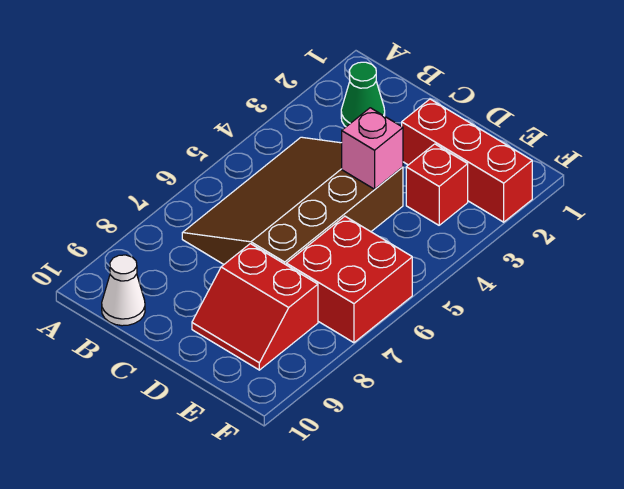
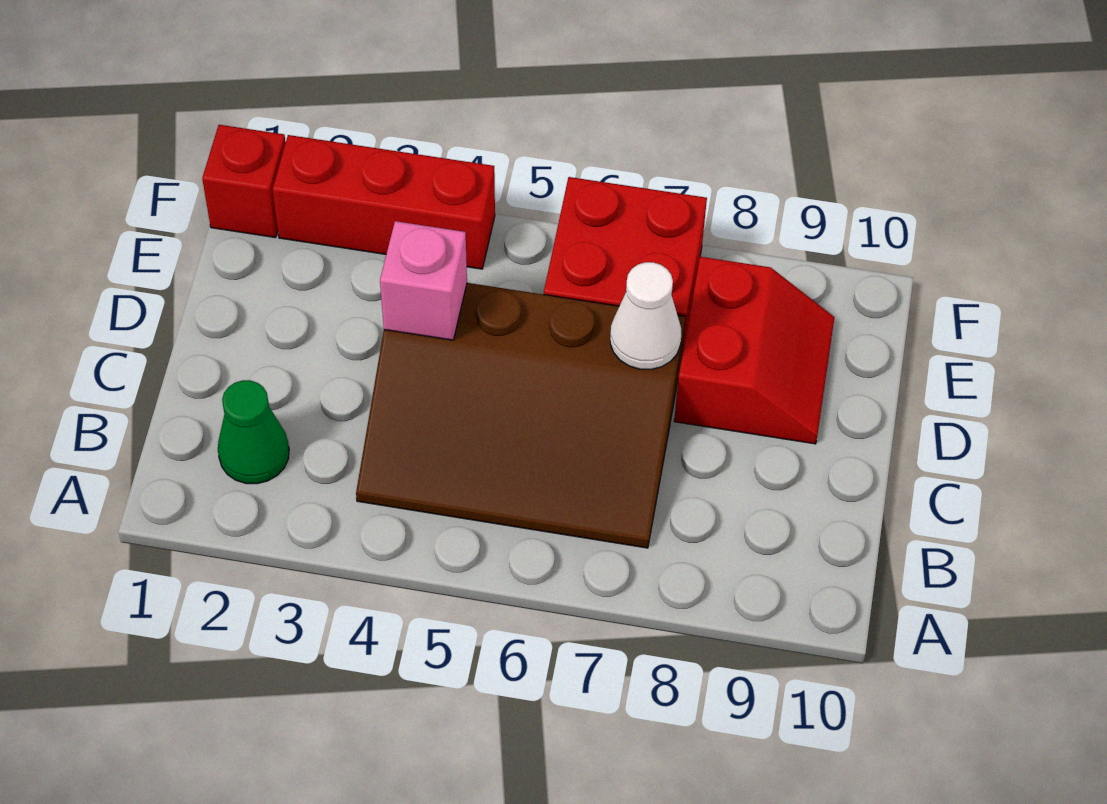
white 1x1 cone [102,255,145,326] -> white 1x1 cone moved to [610,262,681,370]
red 1x3 brick [402,99,532,222] -> red 1x3 brick turned to [272,135,495,269]
red 1x1 brick [406,144,468,225] -> red 1x1 brick moved to [202,125,286,238]

